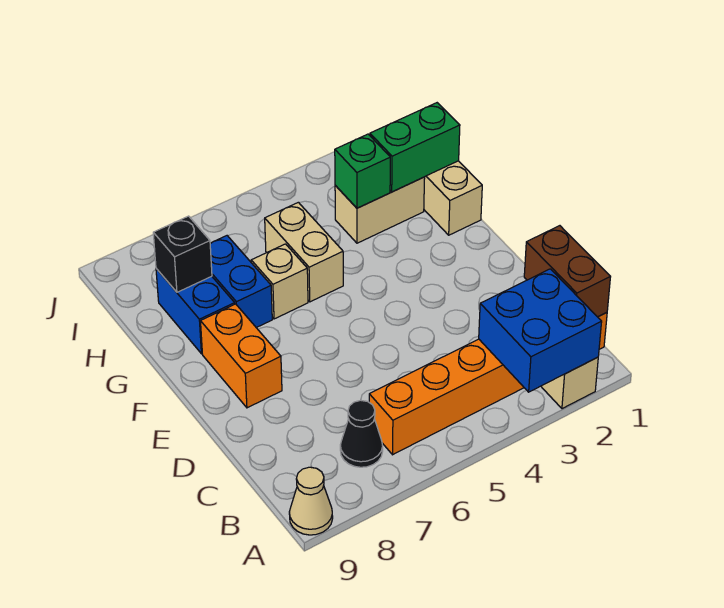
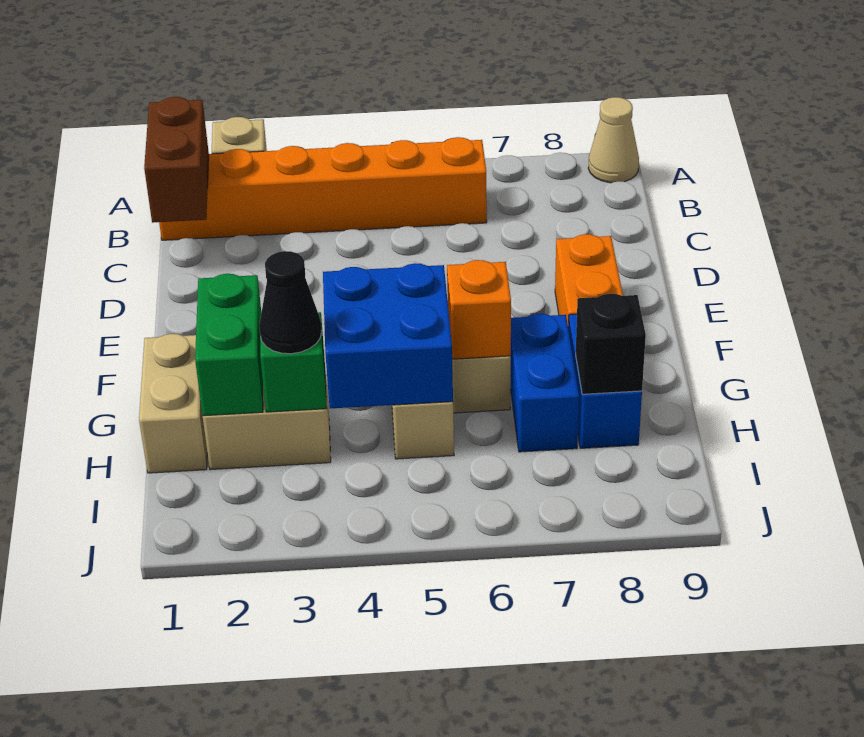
blue 2x2 brick [479,269,602,392] -> blue 2x2 brick moved to [323,263,453,409]
black 1x1 cone [340,400,383,467] -> black 1x1 cone moved to [259,251,322,354]
none -> orange 1x1 brick [447,260,511,359]
green 1x2 brick [370,103,460,192] -> green 1x2 brick turned to [195,274,263,416]

